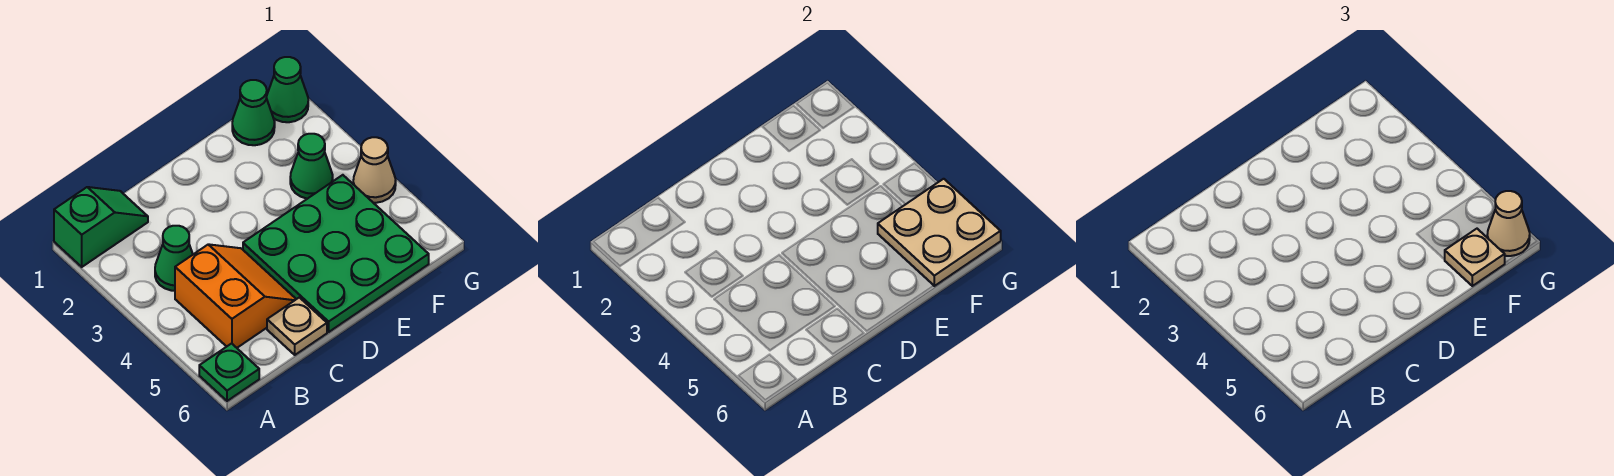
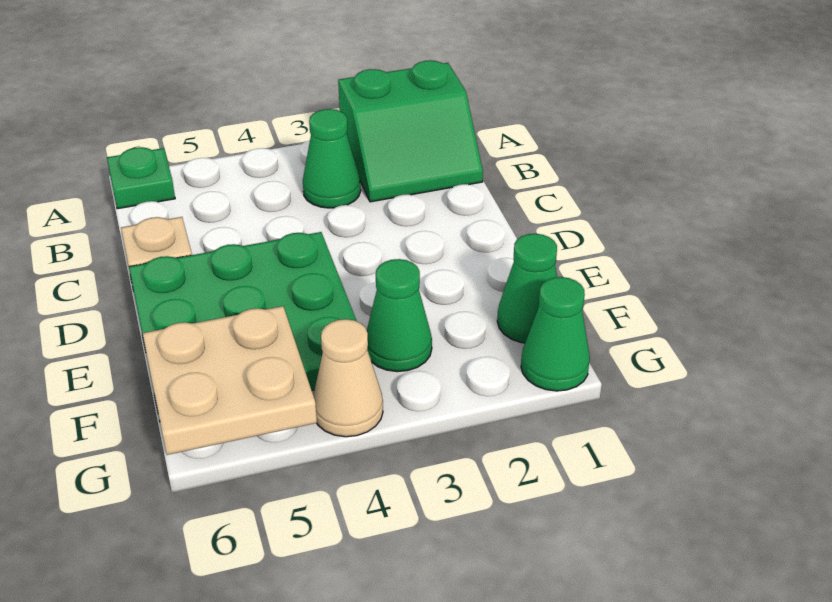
green 1x2 slope [54,187,148,267] -> green 2x2 slope [338,60,483,202]
orange 2x2 slope [175,244,296,348] -> none
tan 1x1 plate [1444,229,1505,286] -> none
tan 1x1 cone [1487,191,1530,256] -> none

